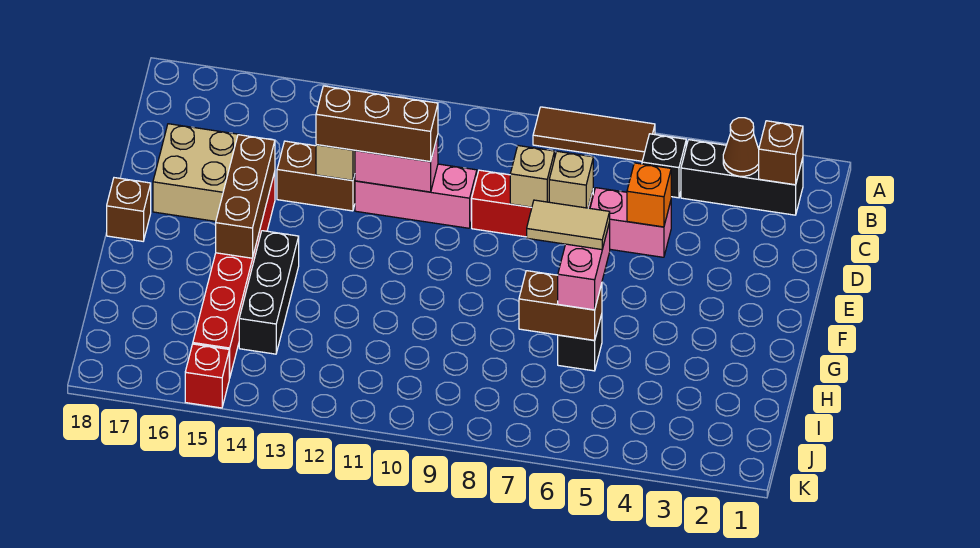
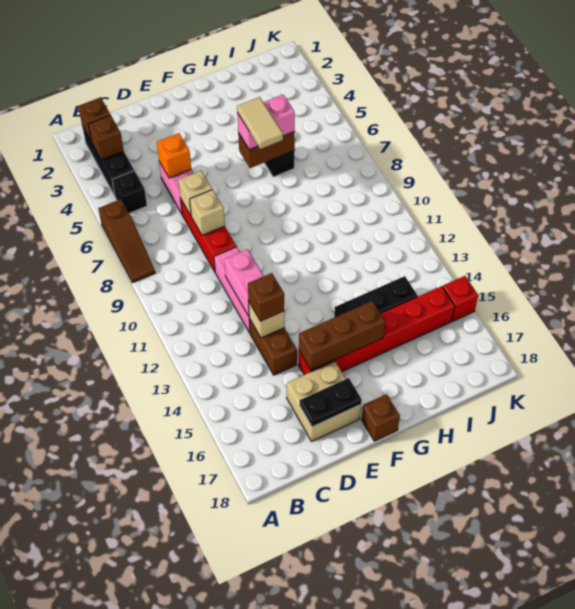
brown 1x3 tile [533,107,655,161] -> brown 1x3 slope [98,199,155,283]
brown 1x1 cone [723,118,759,176] -> brown 1x1 brick [88,115,124,160]
brown 1x3 brick [316,86,438,162] -> brown 1x1 brick [248,273,284,321]
none -> black 1x2 plate [300,378,362,427]
brown 1x2 brick [519,271,602,340] -> brown 1x2 brick turned to [238,132,295,168]

